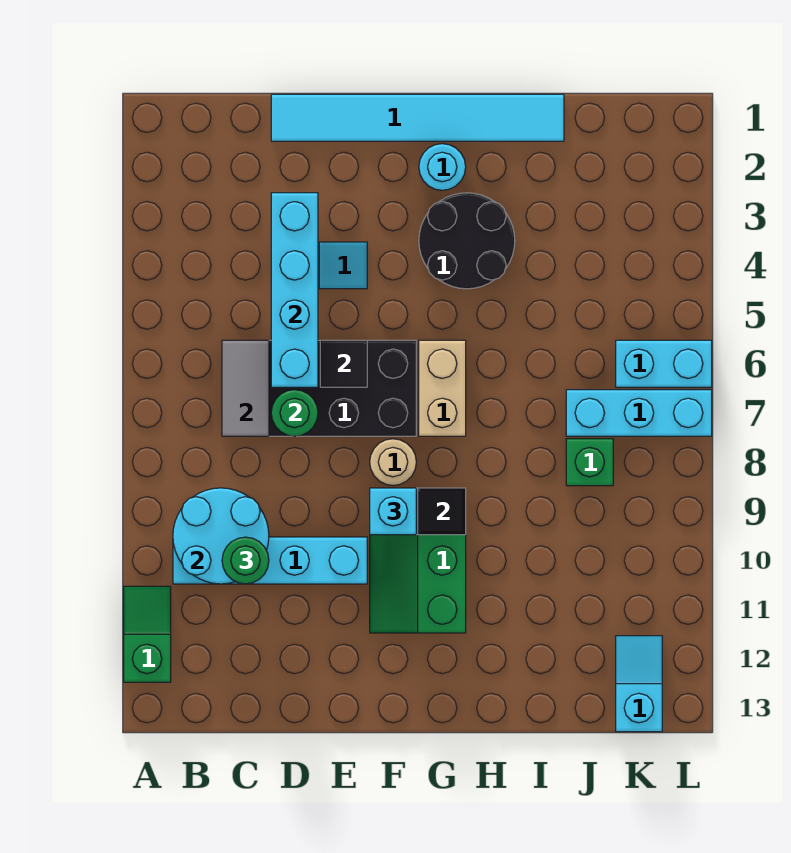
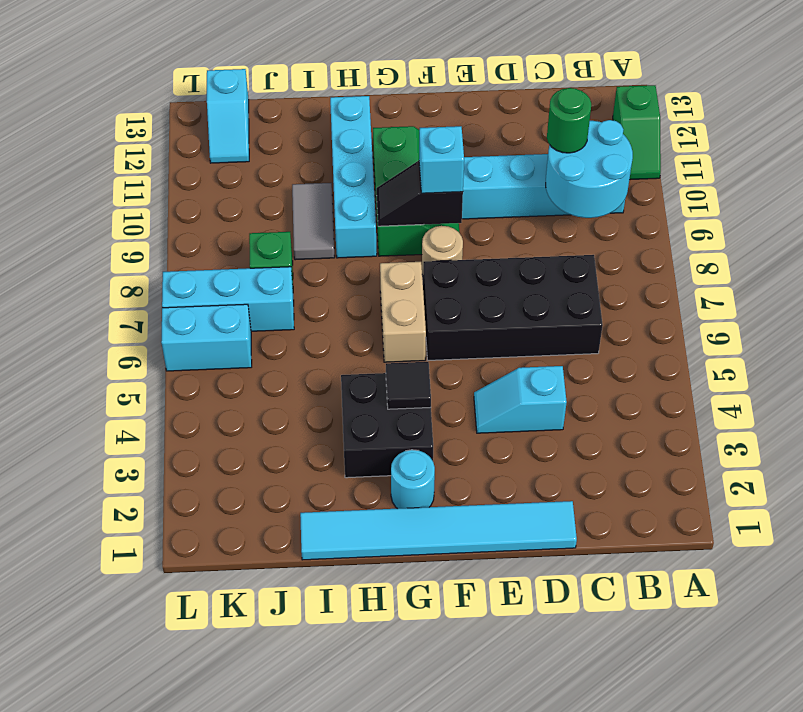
grey 1x2 tile [222,340,269,436] -> grey 1x2 tile moved to [292,183,335,260]
cyan 1x4 brick [271,193,318,387] -> cyan 1x4 brick moved to [330,96,377,258]
green 1x1 round brick [271,390,318,436] -> none
black 1x1 tile [320,340,367,387] -> black 1x1 tile moved to [386,362,431,409]
black 2x2 round brick [419,193,515,289] -> black 2x2 brick [341,373,433,478]

